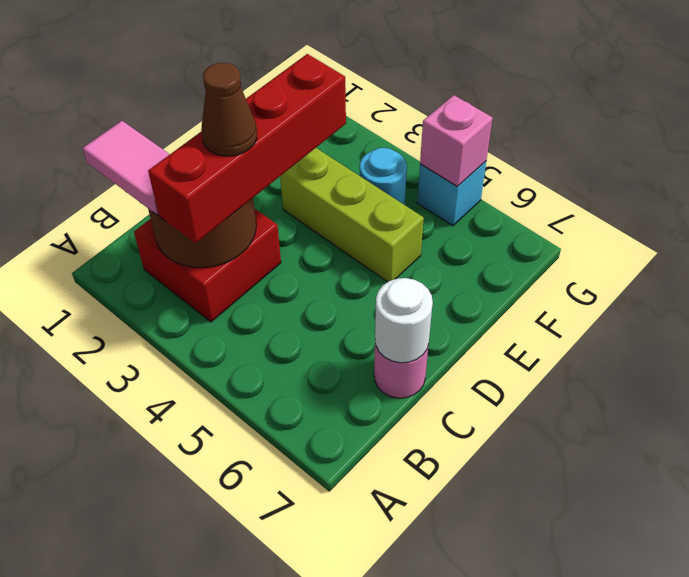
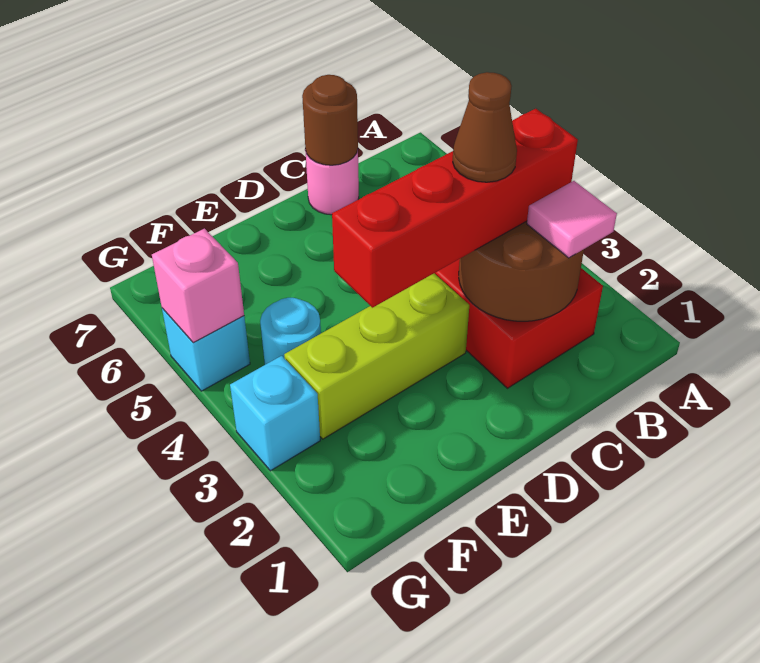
pink 1x2 tile [83,121,170,215] -> pink 1x1 tile [527,181,617,258]
white 1x1 round brick [375,278,433,363] -> brown 1x1 round brick [302,75,358,165]
lime 1x3 brick [280,148,424,282] -> lime 1x3 brick turned to [284,274,469,439]
none -> cyan 1x1 brick [230,356,320,471]

